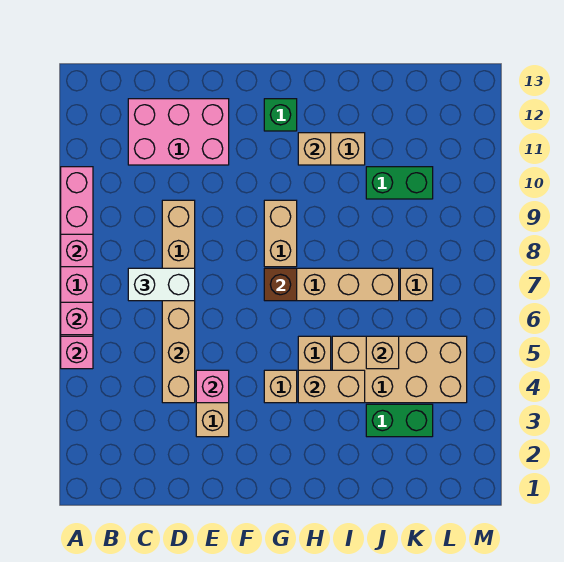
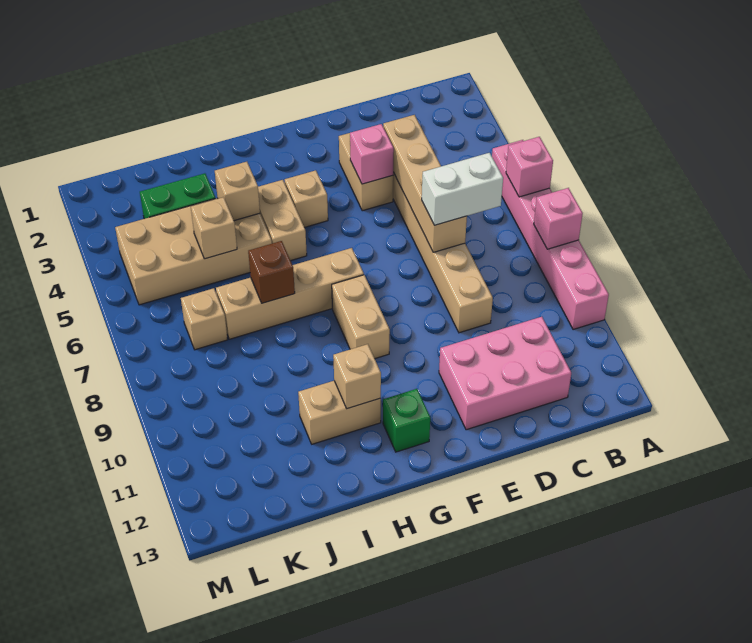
pink 1x1 brick [61,336,93,369] -> none
brown 1x1 brick [264,268,297,301] -> brown 1x1 brick moved to [248,241,295,303]
tan 1x2 brick [298,370,365,403] -> tan 1x1 brick [215,162,260,221]
green 1x2 brick [366,167,433,199] -> none

